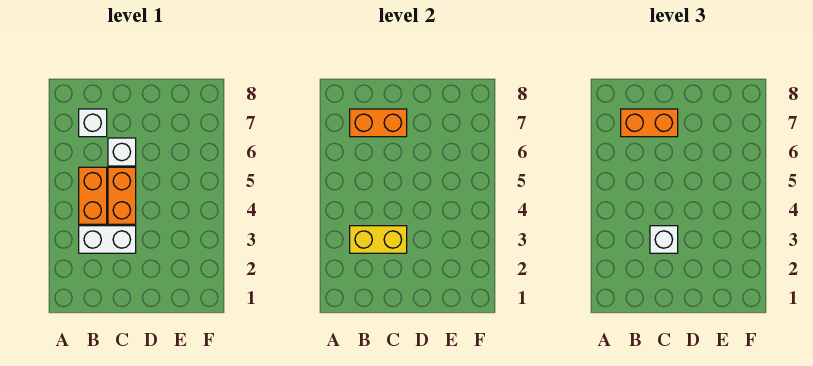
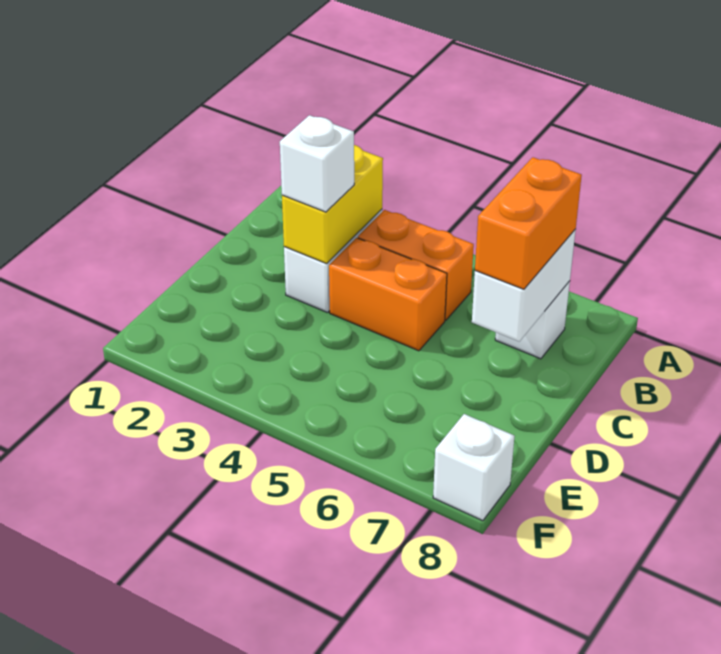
orange 1x2 brick [350,109,407,137] -> white 1x2 brick [472,229,576,341]
white 1x1 brick [108,138,136,166] -> white 1x1 brick moved to [433,414,515,521]

